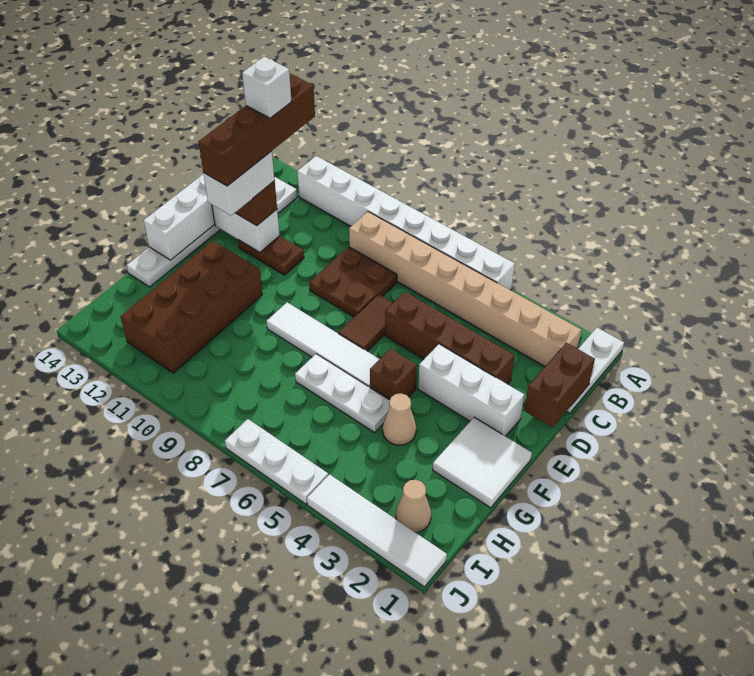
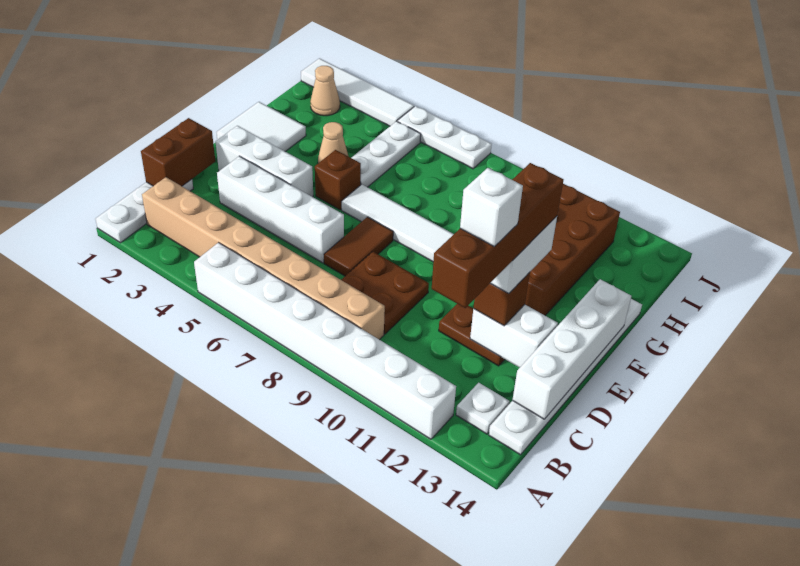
brown 1x4 brick [385,292,515,384] -> white 1x4 brick [217,156,344,263]
white 1x3 plate [295,354,390,433] -> white 1x3 plate turned to [351,121,421,187]

